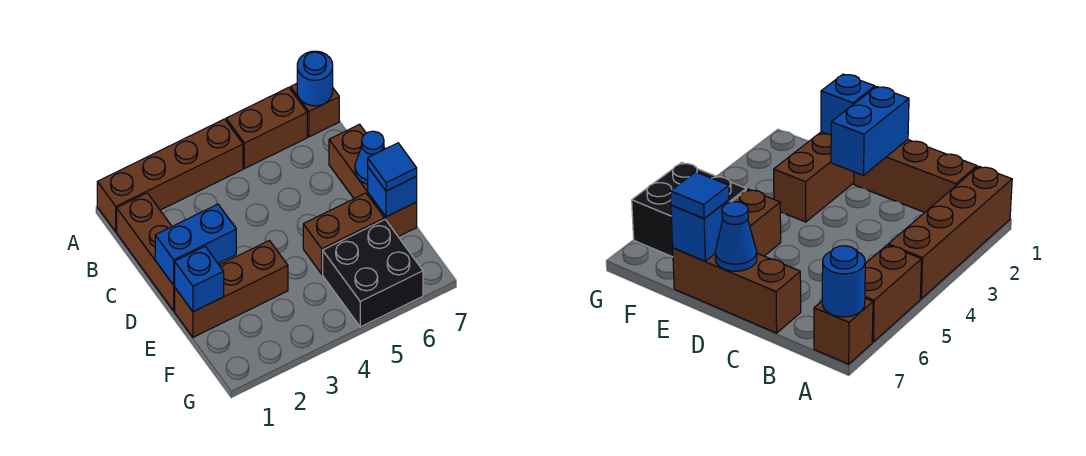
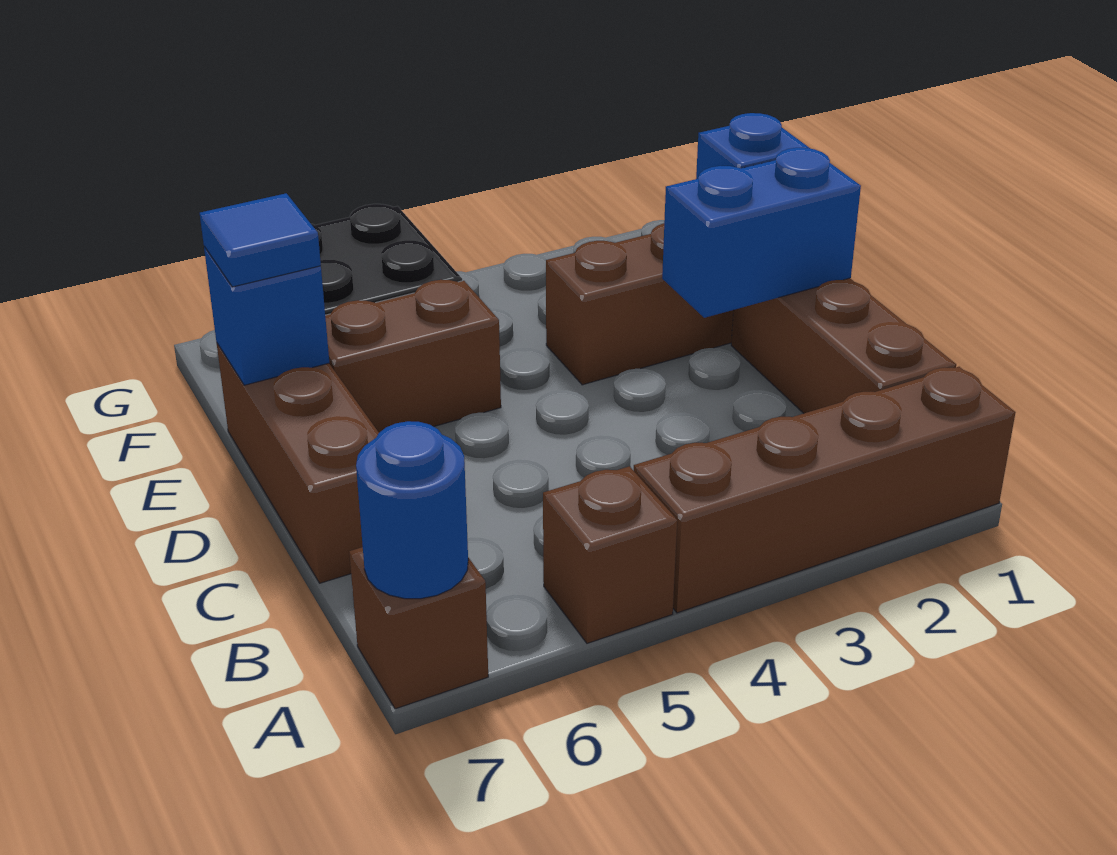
brown 1x2 brick [226,87,307,169] -> brown 1x1 brick [543,466,677,643]
blue 1x1 cone [355,131,385,184] -> none

